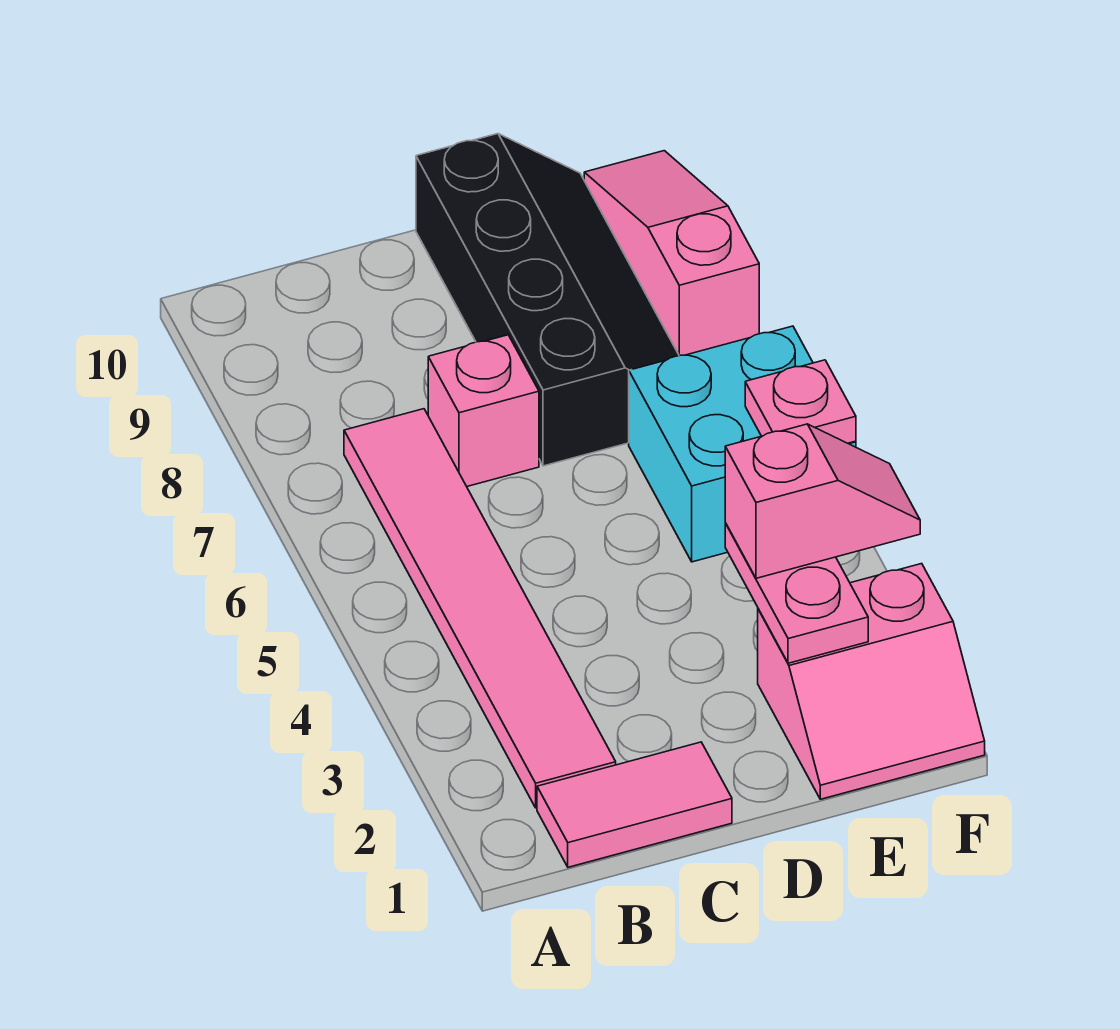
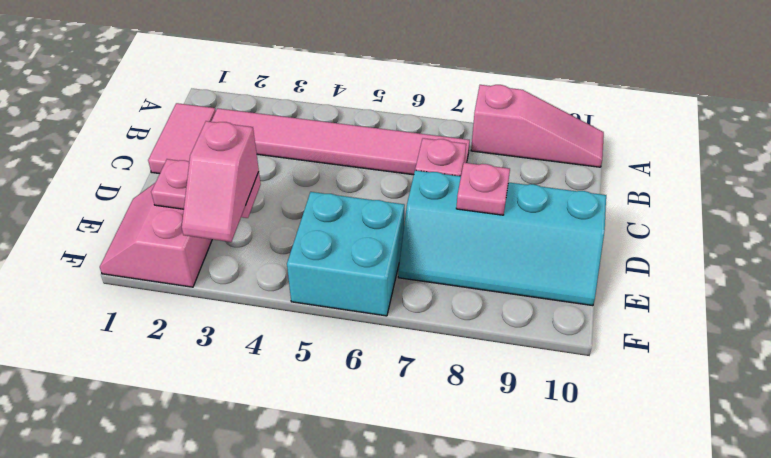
black 2x4 slope [416,134,679,466] -> cyan 2x4 slope [398,170,606,306]
pink 1x1 plate [745,360,856,443] -> pink 1x1 plate moved to [456,163,510,215]
pink 1x3 slope [584,151,759,355] -> pink 1x3 slope moved to [471,85,604,167]

